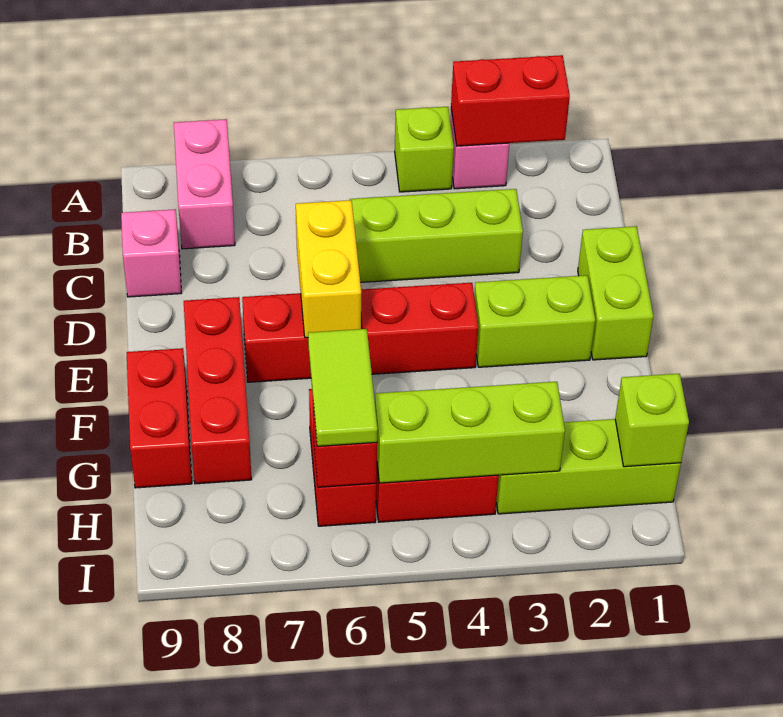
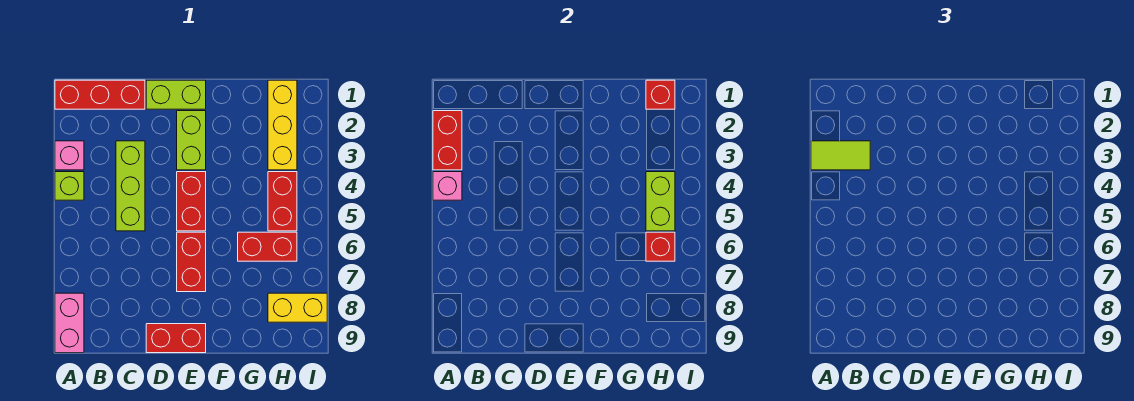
pink 1x2 brick [174,119,235,249] -> pink 1x2 brick turned to [55,293,84,353]
pink 1x1 brick [121,209,181,297] -> pink 1x1 brick moved to [433,172,462,200]
yellow 1x2 brick [296,200,361,338] -> yellow 1x2 brick moved to [268,293,327,322]
red 1x3 brick [184,297,252,484] -> red 1x3 brick moved to [55,80,145,109]
red 1x2 brick [127,348,192,488] -> red 1x2 brick moved to [146,324,206,353]
lime 1x2 tile [308,329,378,446] -> lime 1x2 tile moved to [811,141,870,170]
lime 1x3 brick [496,419,681,514] -> yellow 1x3 brick [268,80,297,170]
lime 1x1 brick [615,374,689,467] -> red 1x1 brick [646,80,675,109]
lime 1x3 brick [375,382,565,483] -> lime 1x2 brick [646,172,675,231]

